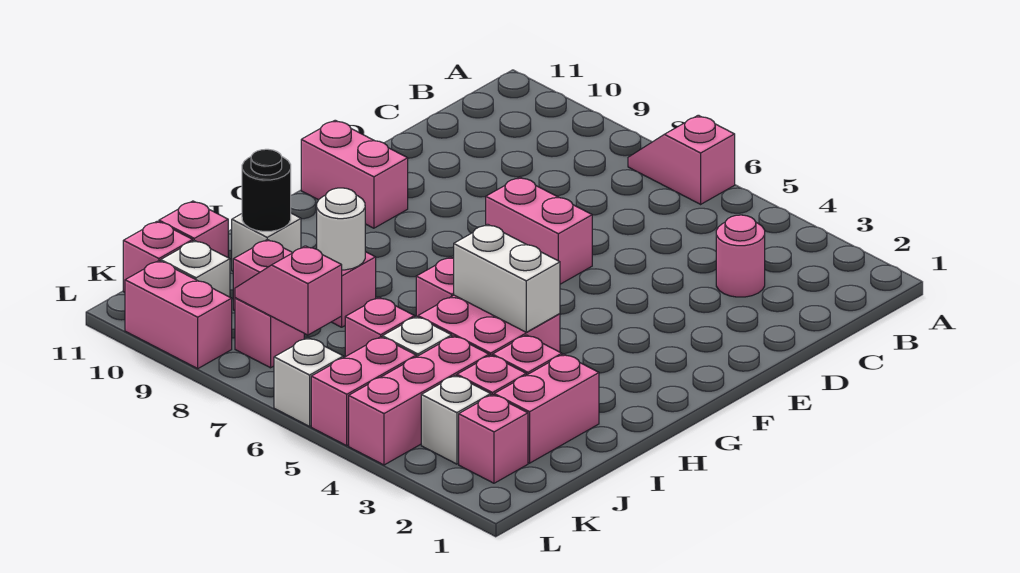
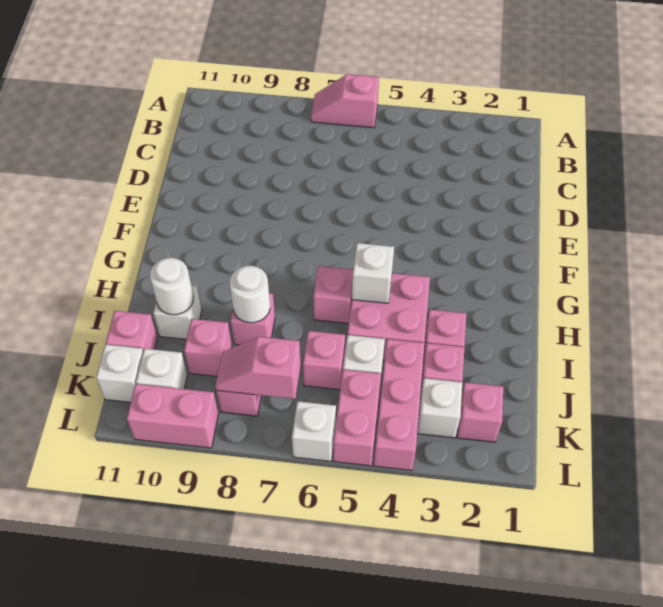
pink 1x1 round brick [716,215,765,297] -> none
pink 1x2 brick [486,177,592,284] -> none
pink 1x2 brick [301,120,408,228] -> none
white 1x2 brick [454,224,560,332] -> white 1x1 brick [352,243,394,303]
pink 1x2 brick [494,354,599,463] -> none
black 1x1 round brick [242,149,291,231] -> white 1x1 round brick [150,258,194,315]
pink 1x1 brick [123,221,193,292] -> white 1x1 brick [96,344,143,402]

